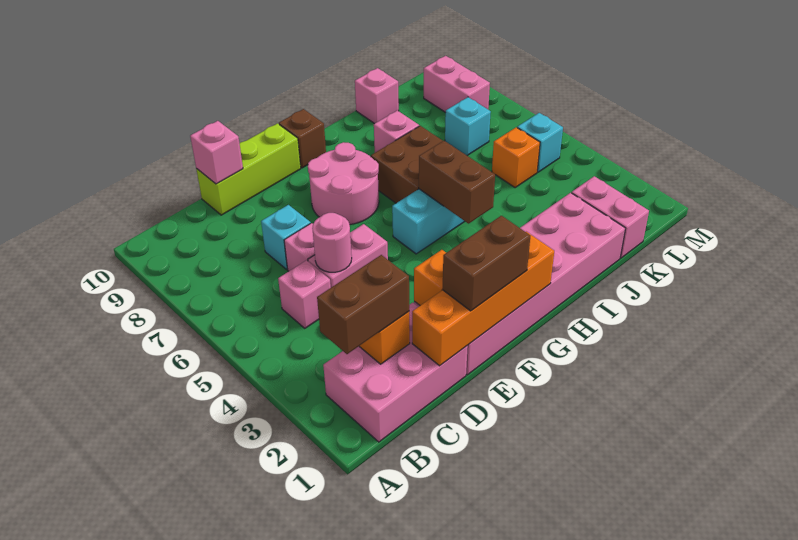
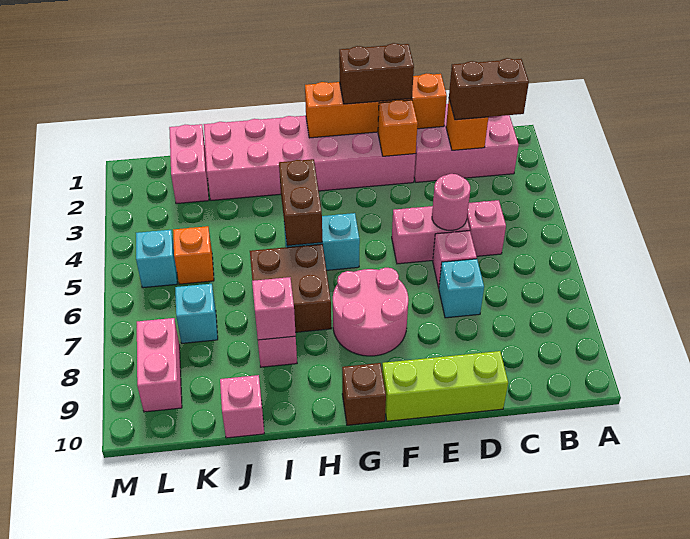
pink 1x1 brick [190,121,243,184] -> pink 1x1 brick moved to [252,277,296,340]

